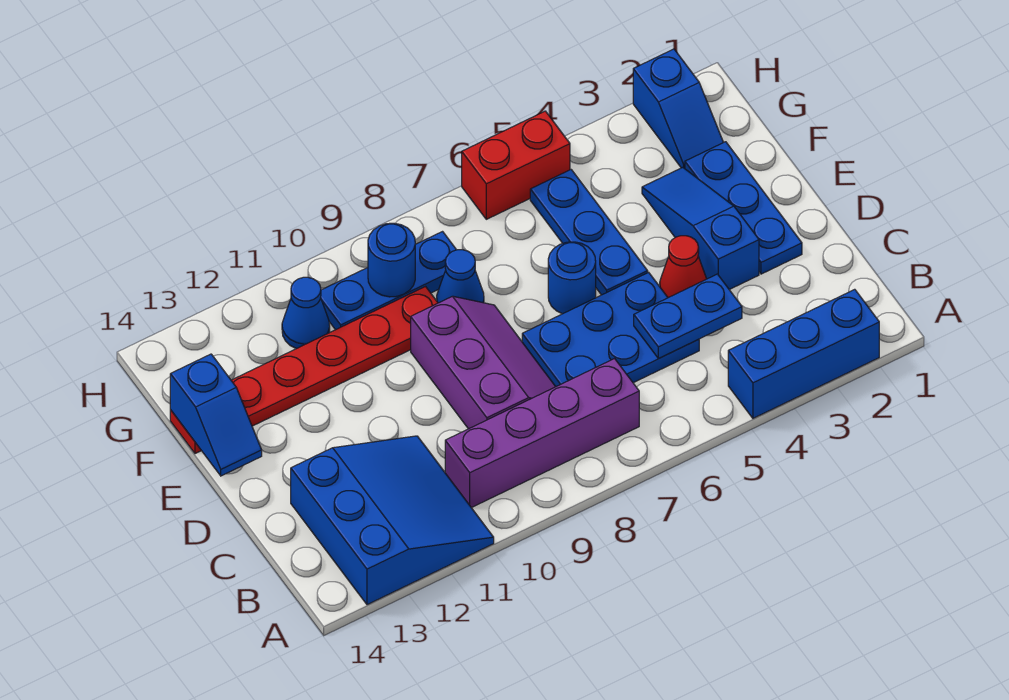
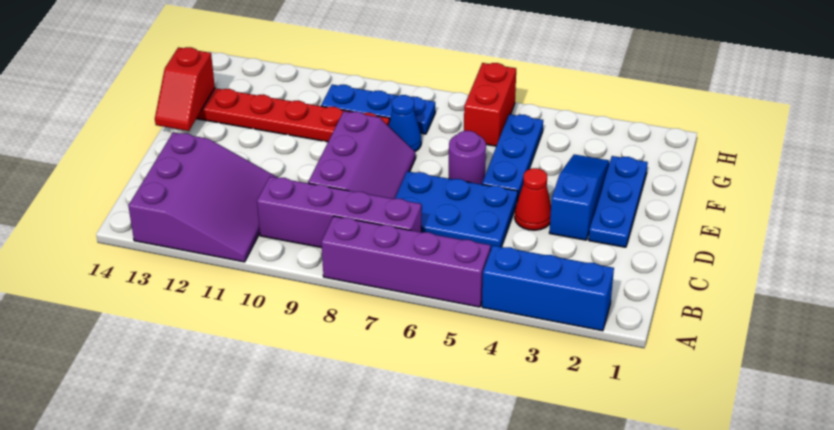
none -> purple 1x4 brick [321,216,491,307]
blue 3x3 slope [291,436,494,605] -> purple 3x3 slope [128,132,278,262]
blue 1x2 plate [634,274,742,358] -> none
blue 1x1 round brick [548,242,596,314] -> purple 1x1 round brick [449,131,486,184]
blue 1x2 slope [170,354,262,476] -> red 1x2 slope [155,47,215,131]
blue 1x2 slope [633,49,723,169] -> none
blue 1x1 round brick [368,223,415,297] -> none
blue 1x1 cone [282,277,330,349] -> none
red 1x2 brick [462,111,570,219] -> red 1x2 brick turned to [464,63,516,146]

